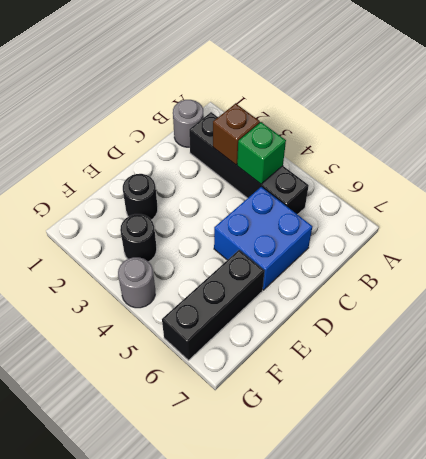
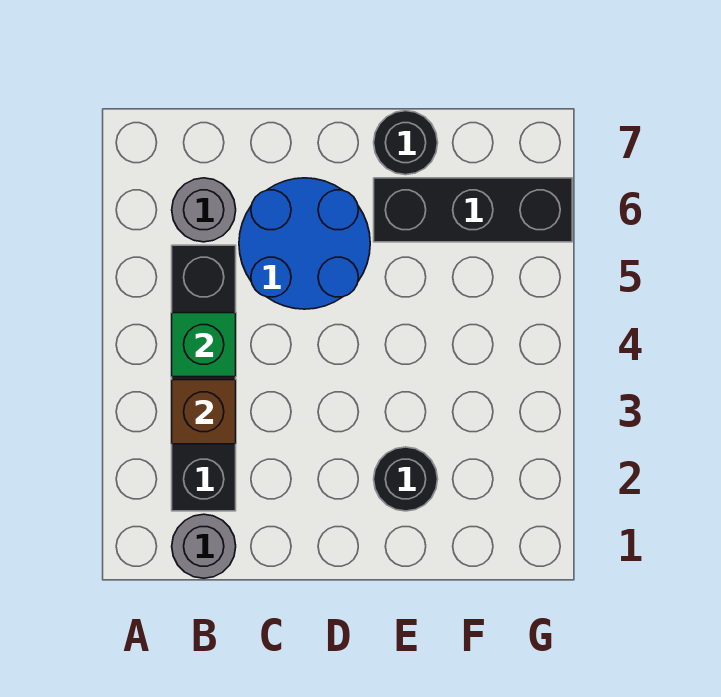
blue 2x2 brick [214,187,312,290] -> blue 2x2 round brick [239,178,370,309]
black 1x1 round brick [120,214,157,262] -> black 1x1 round brick moved to [374,111,438,175]
grey 1x1 round brick [118,257,155,308] -> grey 1x1 round brick moved to [172,178,236,242]

